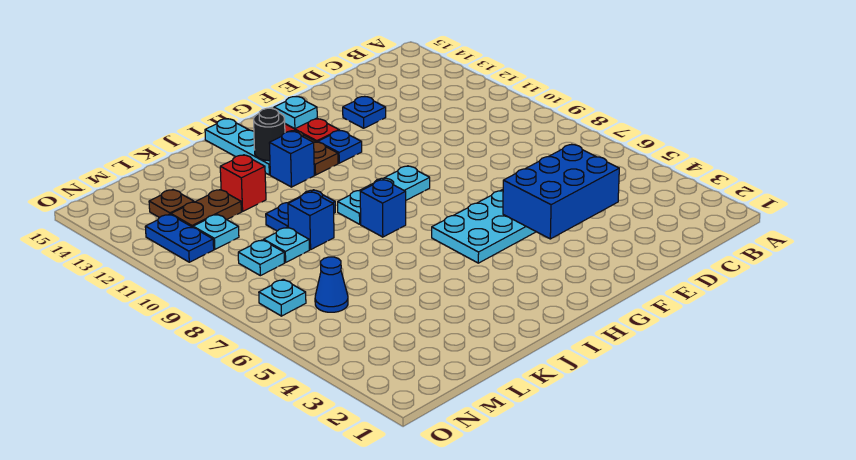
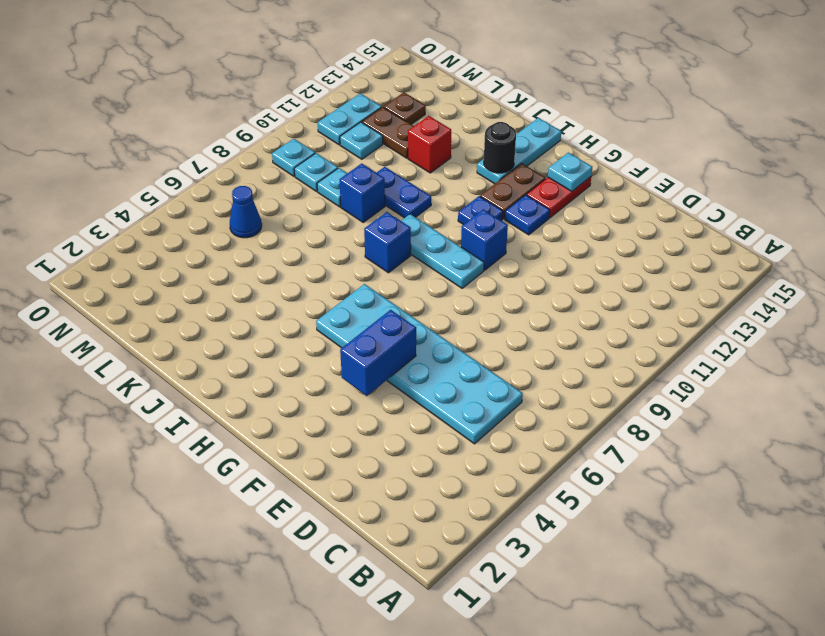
blue 2x3 brick [503,145,619,239] -> blue 1x2 brick [340,310,416,396]
blue 1x1 plate [343,97,386,128] -> blue 1x1 plate moved to [458,196,503,225]
blue 1x1 brick [269,131,314,187] -> blue 1x1 brick moved to [461,209,508,270]
cyan 1x1 plate [259,279,306,316] -> cyan 1x1 plate moved to [272,139,315,176]
blue 1x2 plate [145,214,214,262] -> cyan 1x2 plate [318,93,382,145]

